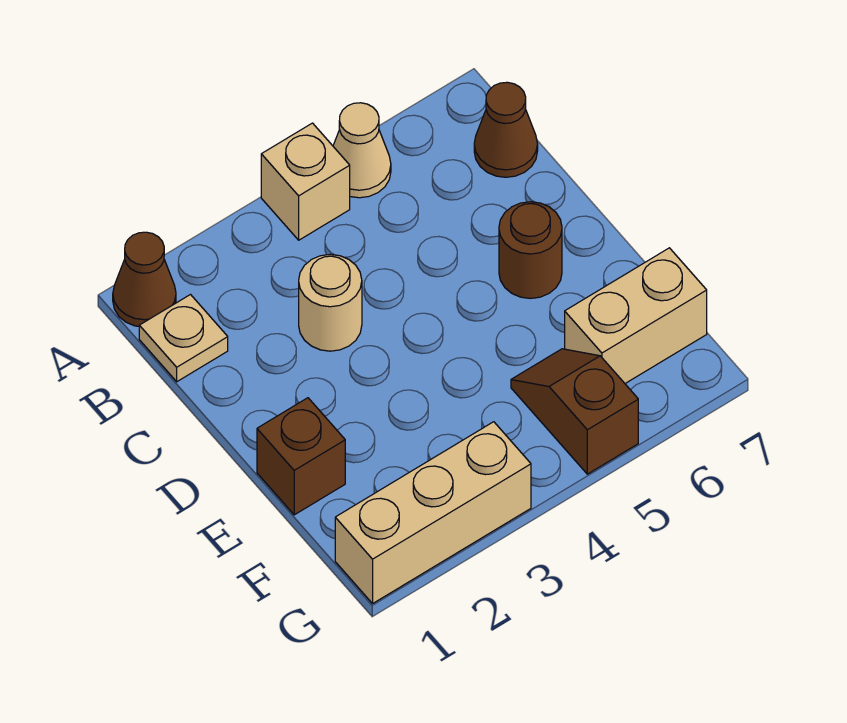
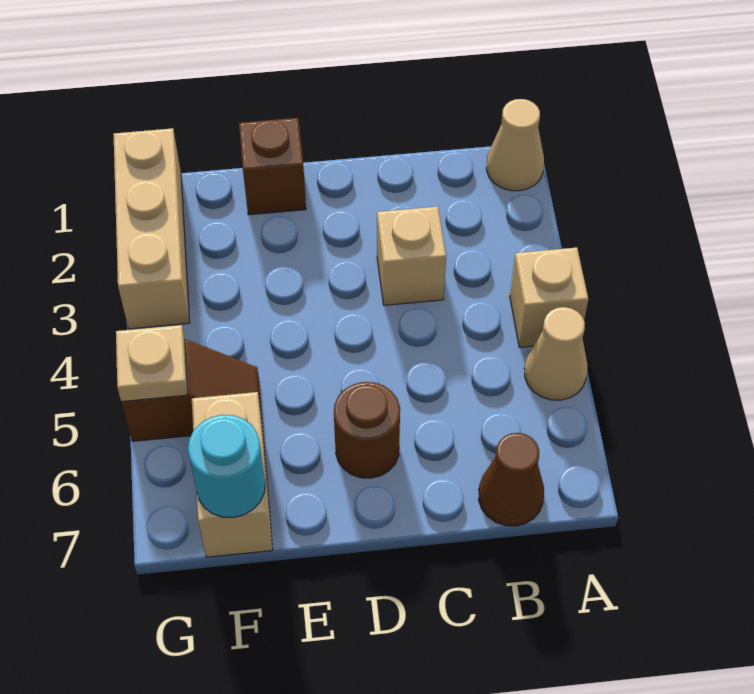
brown 1x1 cone [113,232,176,326] -> tan 1x1 cone [486,99,544,191]
tan 1x1 plate [139,295,228,382] -> tan 1x1 plate moved to [116,325,188,402]
tan 1x1 round brick [299,255,362,351] -> tan 1x1 brick [377,206,446,305]
none -> cyan 1x1 round brick [188,415,265,518]

